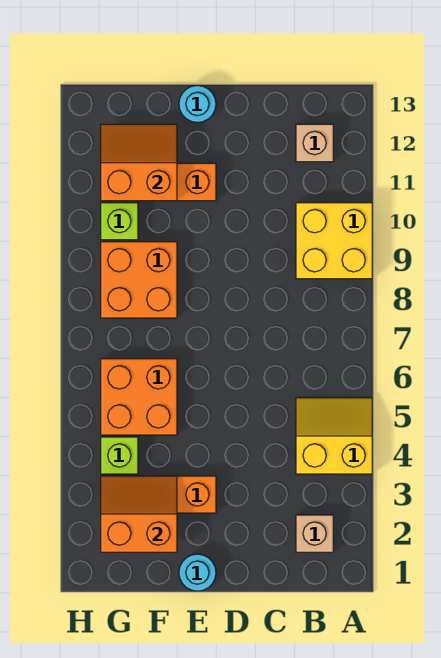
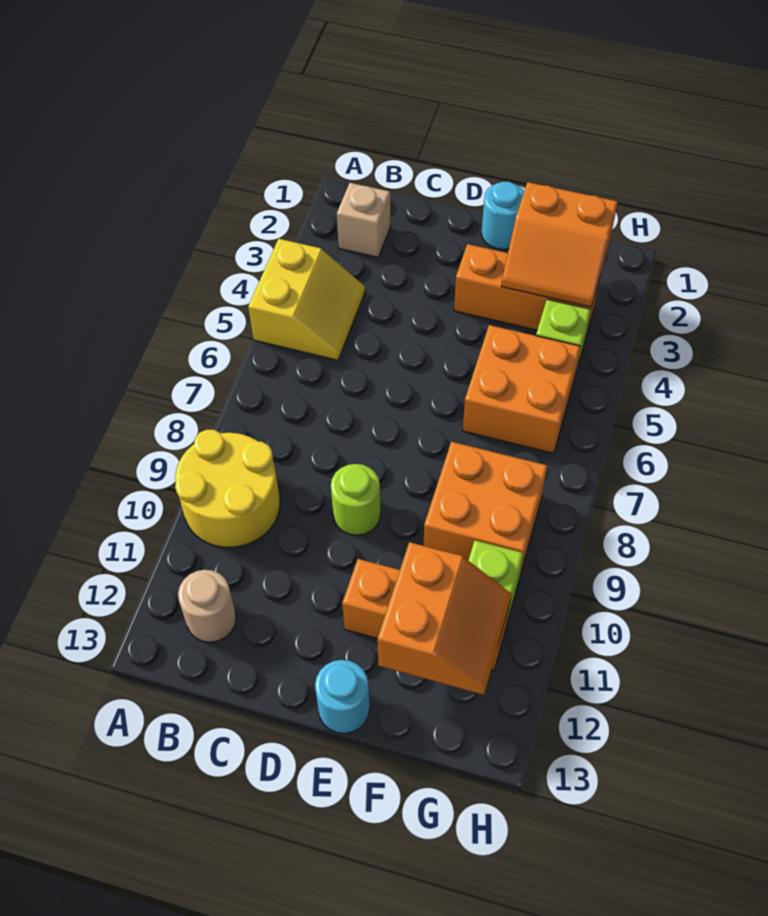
yellow 2x2 slope [296,398,372,474] -> yellow 2x2 slope turned to [248,239,365,360]
yellow 2x2 brick [296,203,372,279] -> yellow 2x2 round brick [175,430,280,548]
tan 1x1 brick [296,124,333,162] -> tan 1x1 round brick [178,570,236,642]
none -> lime 1x1 round brick [331,464,381,535]
orange 2x2 slope [101,124,177,201] -> orange 2x2 slope turned to [377,542,511,695]

